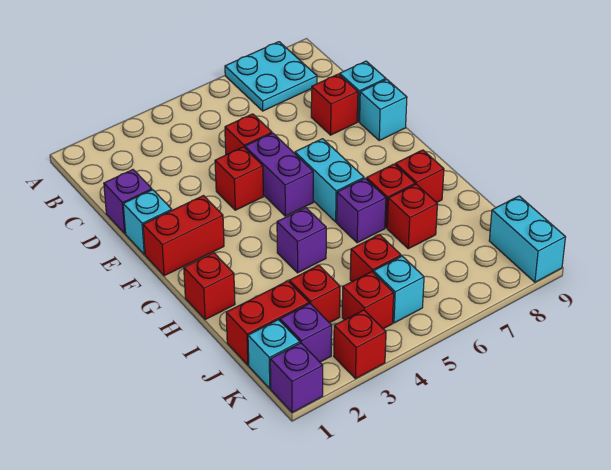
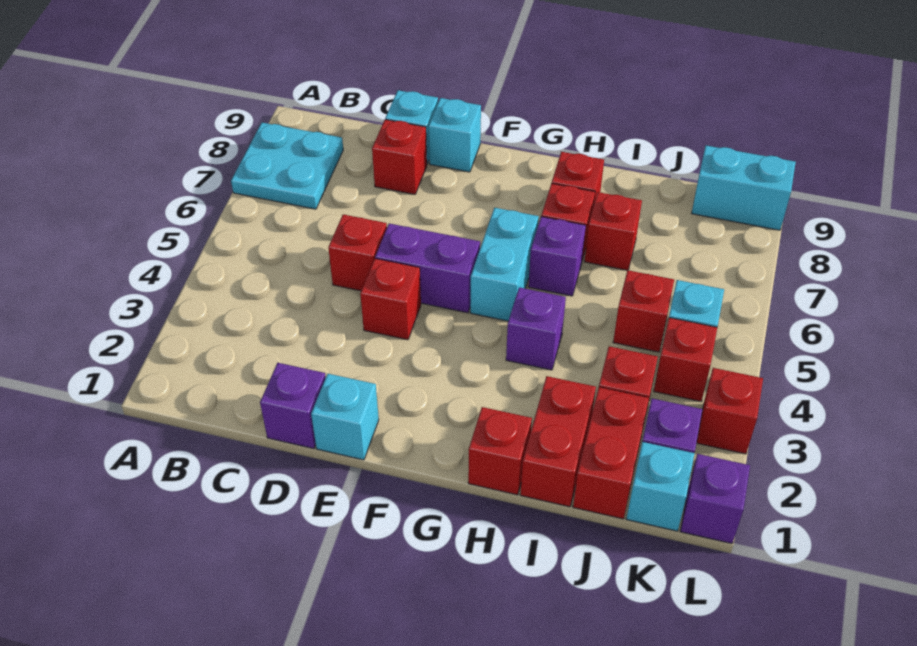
red 1x2 brick [143,196,224,276] -> red 1x2 brick moved to [520,376,596,507]
cyan 1x2 brick [295,139,364,222] -> cyan 1x2 brick turned to [470,208,539,321]

